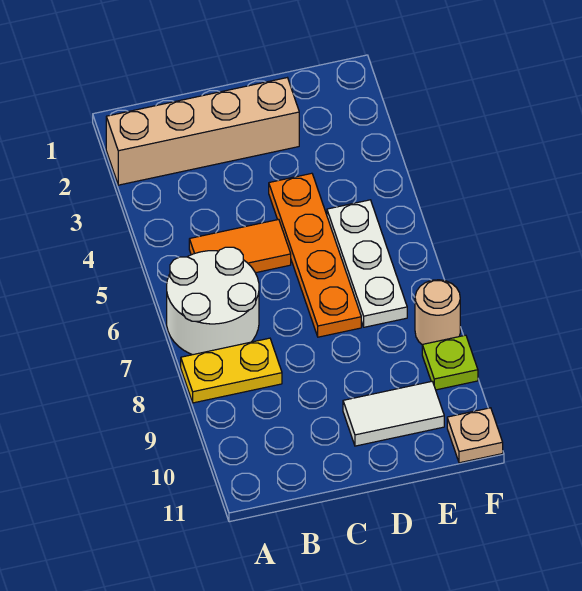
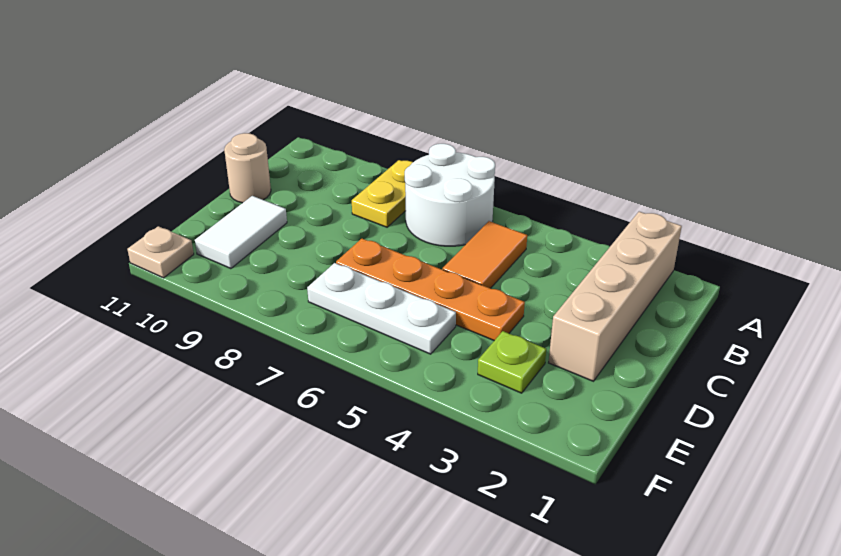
tan 1x1 round brick [415,280,460,345] -> tan 1x1 round brick moved to [224,133,271,203]
lime 1x1 plate [422,335,478,390] -> lime 1x1 plate moved to [478,331,546,393]

